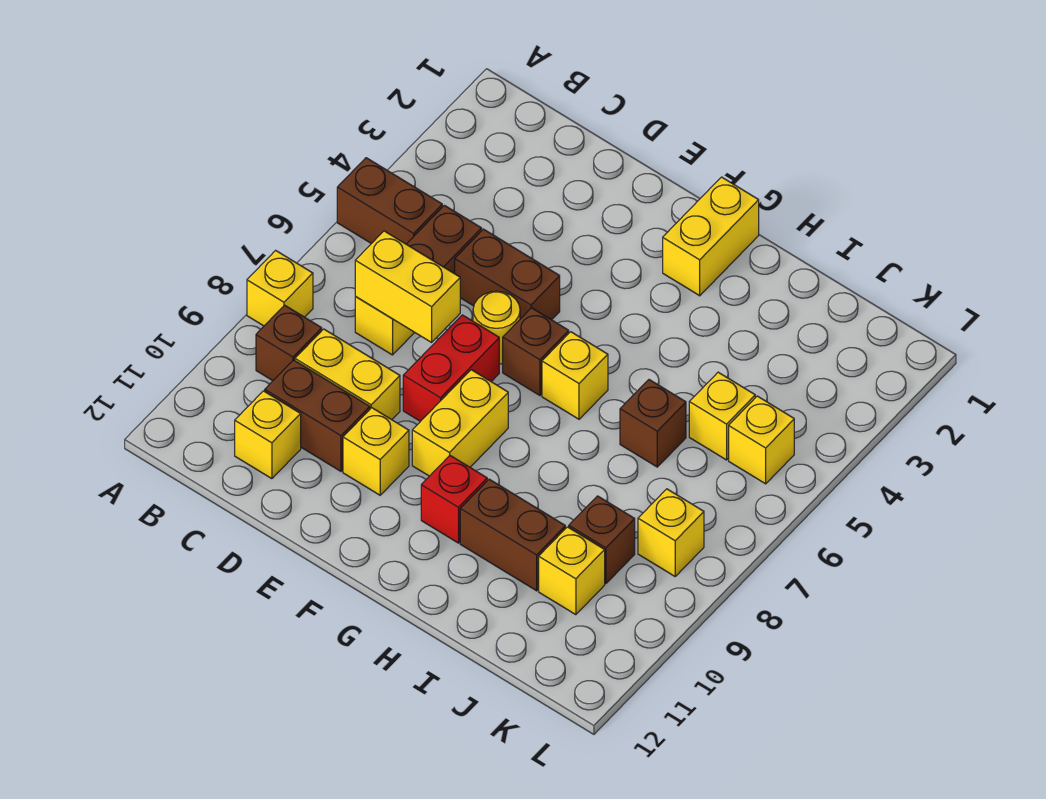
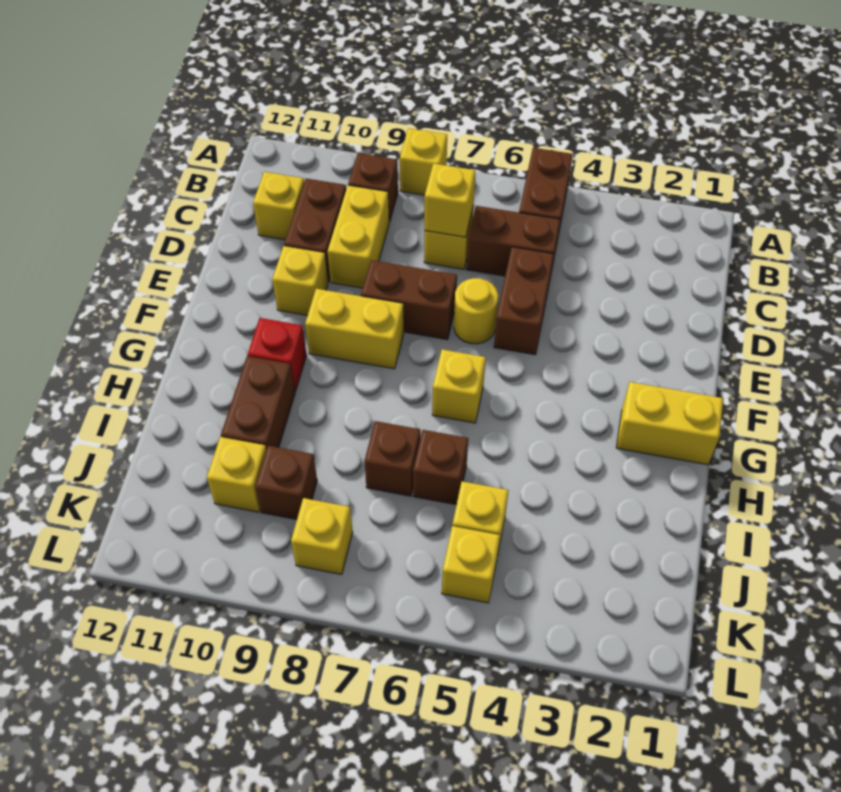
yellow 1x2 brick [355,231,460,342] -> yellow 1x1 brick [424,163,475,237]
red 1x2 brick [403,315,499,421] -> brown 1x2 brick [361,260,457,340]
brown 1x1 brick [503,308,569,395] -> brown 1x1 brick moved to [364,421,420,496]

